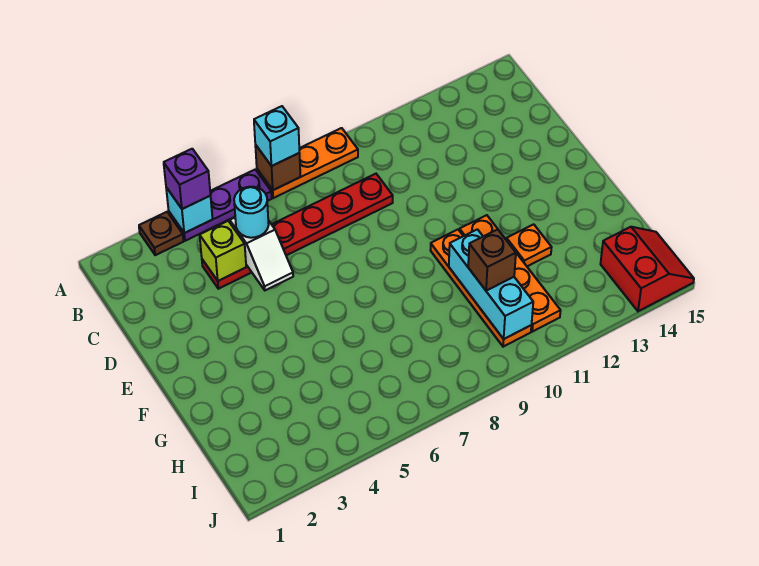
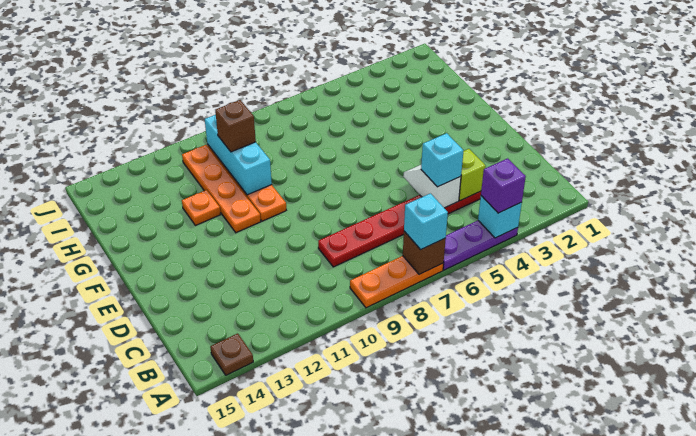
brown 1x1 plate [139,212,184,255] -> brown 1x1 plate moved to [210,333,253,375]
cyan 1x1 round brick [234,187,269,238] -> cyan 1x1 brick [421,133,463,187]
red 2x2 slope [601,227,694,311] -> none

